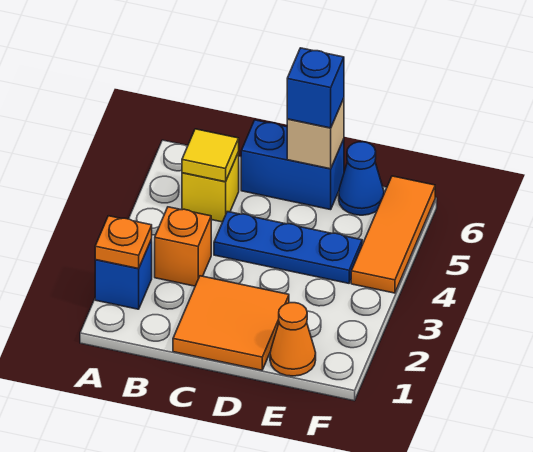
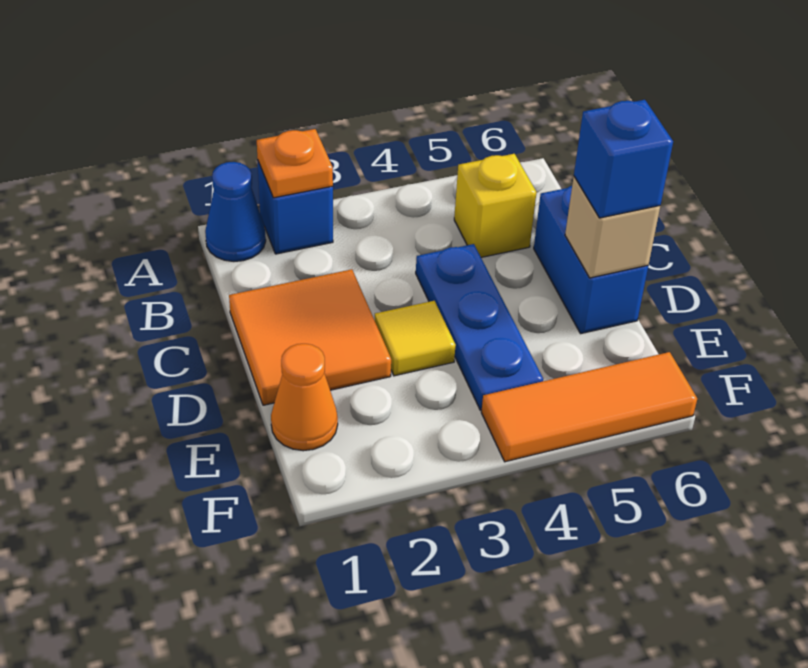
orange 1x1 brick [155,207,211,286] -> none
yellow 1x1 tile [182,129,239,182] -> yellow 1x1 tile moved to [375,301,456,376]
blue 1x1 cone [339,142,384,215] -> blue 1x1 cone moved to [205,162,266,261]

